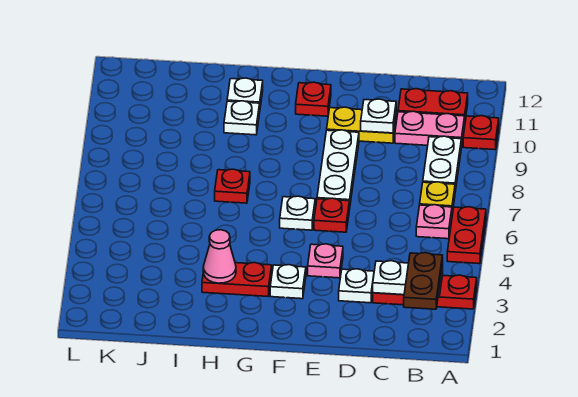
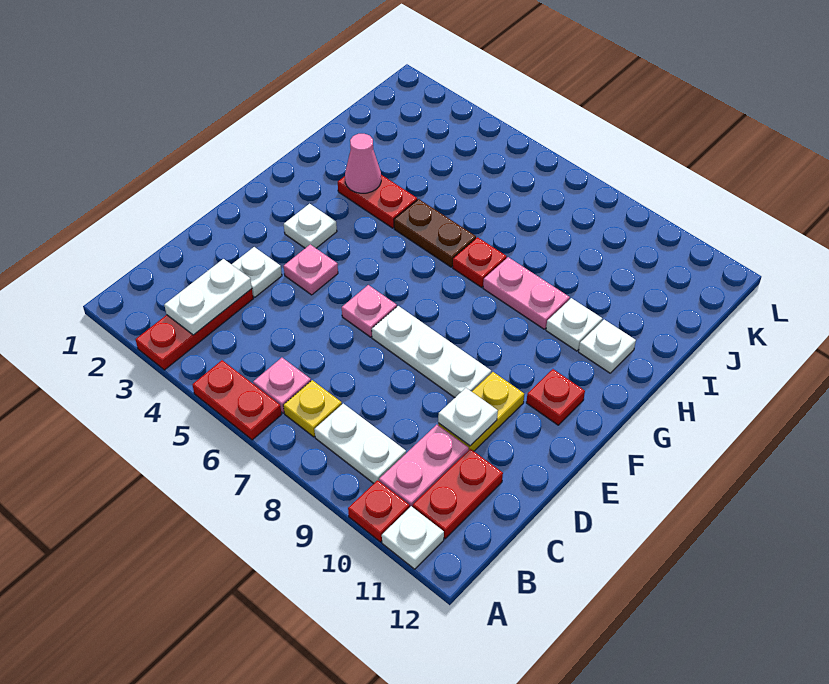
brown 1x2 plate [404,253,443,309] -> brown 1x2 plate moved to [394,199,476,267]
red 1x1 plate [314,198,349,232] -> pink 1x1 plate [342,285,397,337]
white 1x1 plate [280,196,315,230] -> white 1x1 plate moved to [382,506,444,569]
red 1x2 plate [202,263,272,296] -> red 1x2 plate turned to [338,175,417,228]
none -> pink 1x2 plate [483,257,570,329]

